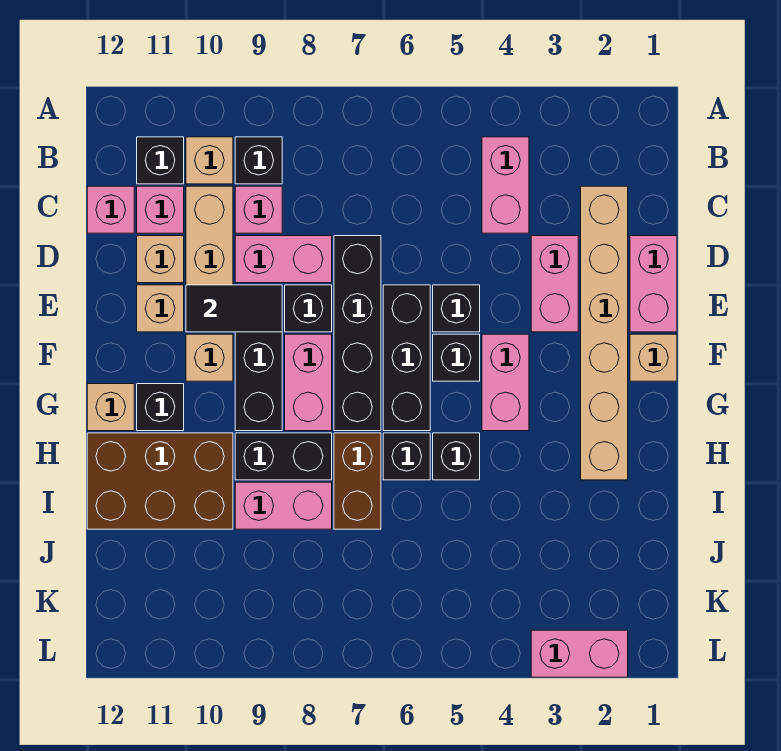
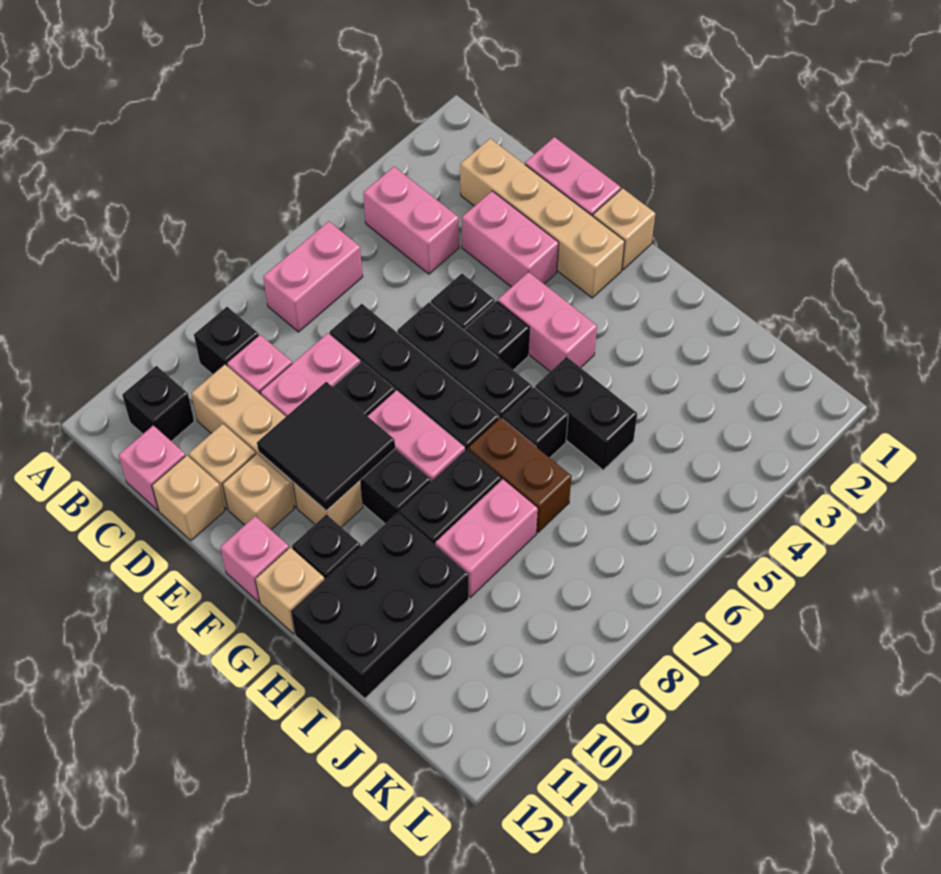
tan 1x1 brick [186,137,233,184] -> tan 1x1 brick moved to [152,455,225,541]
tan 1x6 brick [581,186,628,480] -> tan 1x4 brick [460,138,625,298]
pink 1x1 brick [137,186,184,233] -> pink 1x1 brick moved to [220,516,289,602]
black 1x2 tile [186,285,282,332] -> black 2x2 tile [257,382,395,511]
black 1x1 brick [433,433,480,480] -> black 1x2 brick [535,357,637,470]
brown 2x3 brick [87,433,233,529] -> black 2x3 brick [291,513,469,698]
pink 1x2 brick [531,630,628,677] -> pink 1x2 brick moved to [263,221,363,332]

